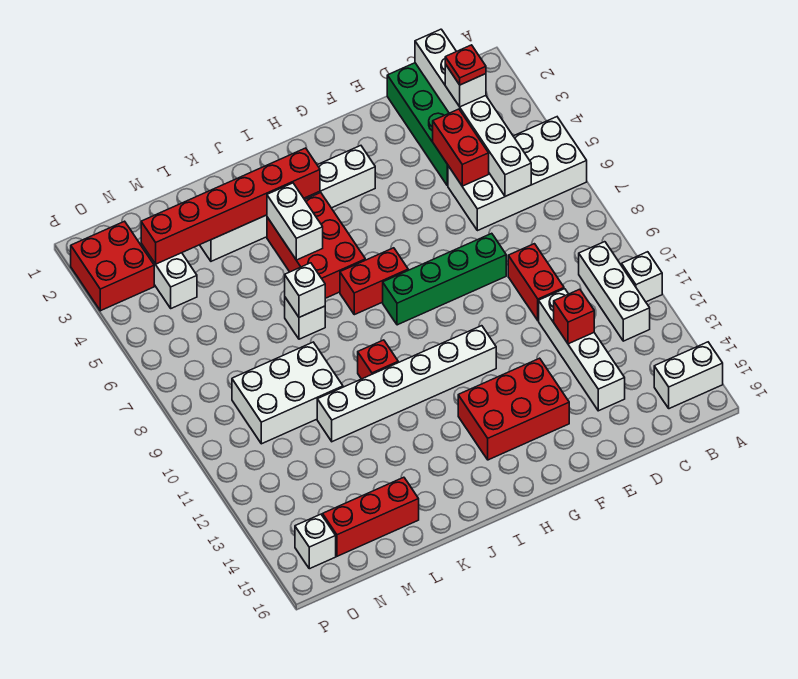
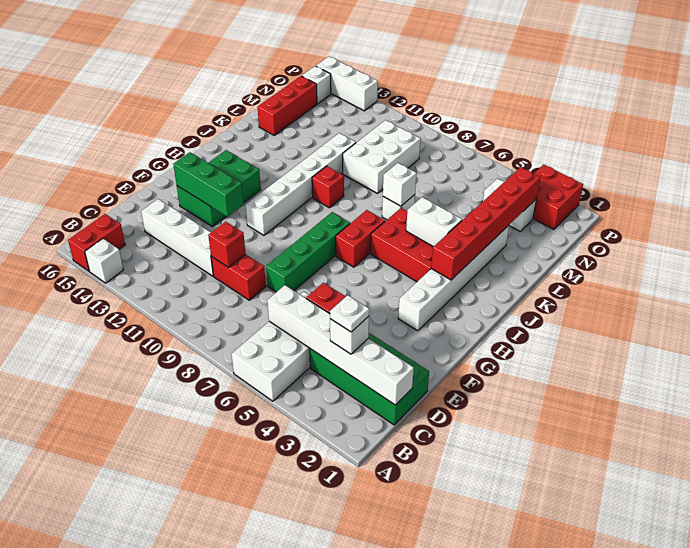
white 1x1 brick [622,252,662,302] -> white 1x1 brick moved to [85,239,124,283]
white 1x2 brick [654,342,723,409] -> red 1x2 brick [68,214,125,271]
white 1x3 brick [579,242,650,341] -> white 1x3 brick moved to [316,56,378,111]
red 1x1 plate [445,45,486,85] -> white 1x1 plate [330,295,369,332]
red 1x1 brick [554,289,594,344] -> red 1x1 brick moved to [208,222,245,268]
none -> green 1x3 brick [173,152,244,217]
red 2x3 brick [458,358,569,460] -> green 2x3 brick [177,150,261,227]

